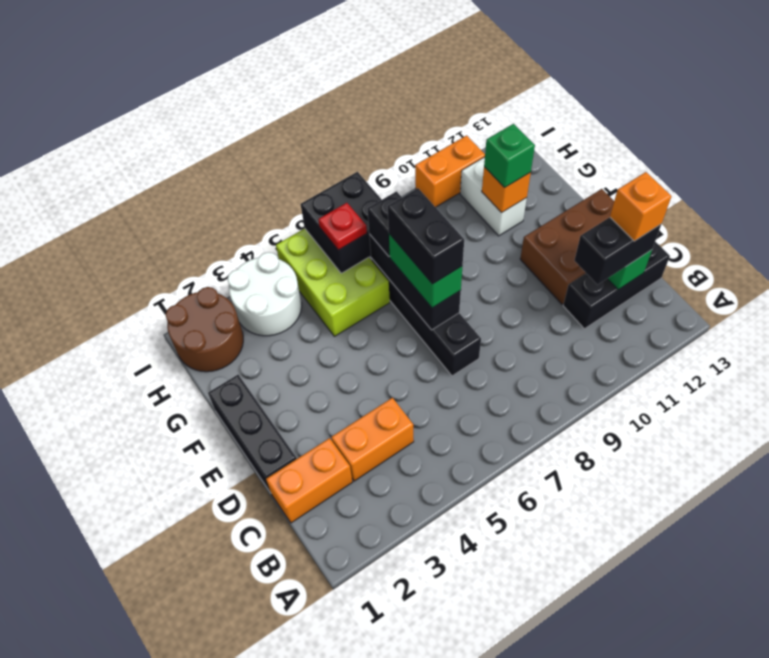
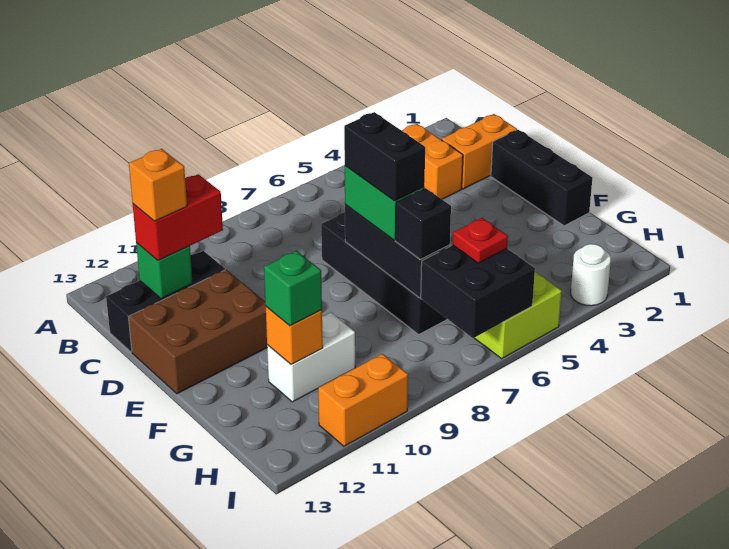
orange 1x2 brick [331,398,414,481] -> orange 1x2 brick turned to [402,124,463,199]
black 1x2 brick [574,217,661,285] -> red 1x2 brick [133,174,223,261]
white 1x2 brick [460,157,527,236] -> white 1x2 brick turned to [267,312,355,402]
brown 2x2 round brick [166,287,243,372] -> none
white 2x2 round brick [227,252,302,336] -> white 1x1 round brick [571,244,611,306]

